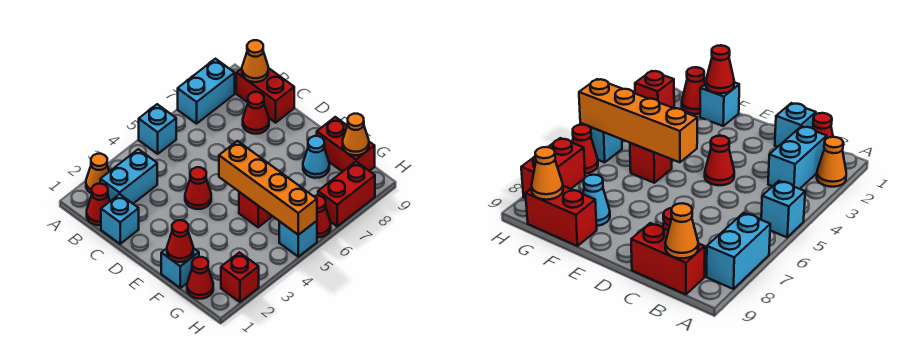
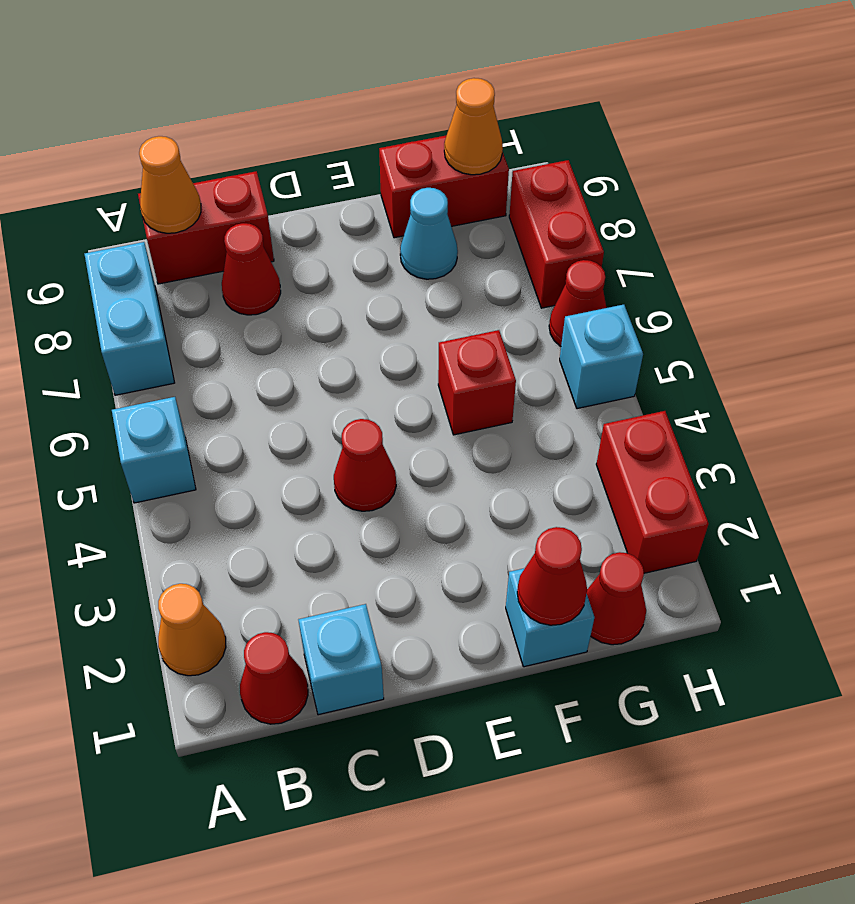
cyan 1x2 brick [100,149,157,204] -> none
orange 1x4 brick [219,141,317,235] -> none
red 1x1 brick [221,252,259,302] -> red 1x2 brick [596,411,709,573]

